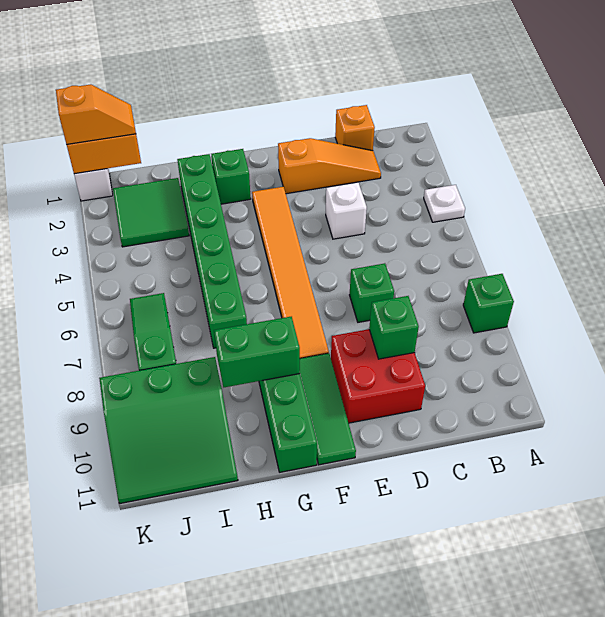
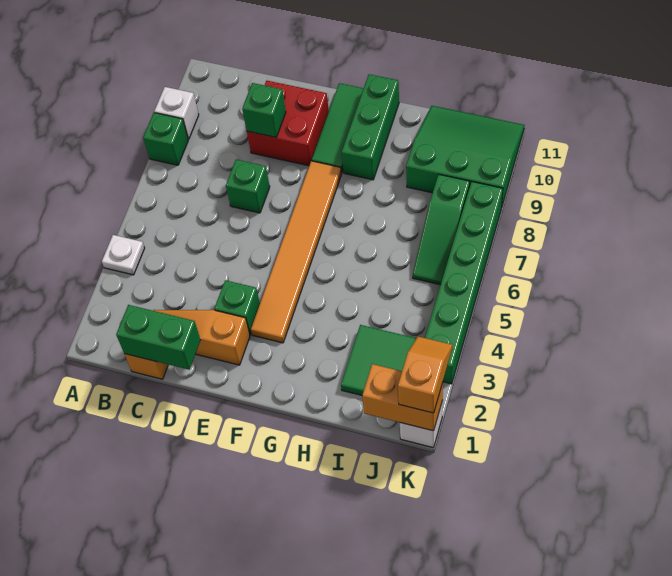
white 1x1 brick [326,183,367,239] -> white 1x1 brick moved to [154,87,199,139]
green 1x1 brick [211,149,251,204] -> green 1x1 brick moved to [214,280,260,335]
green 1x2 brick [214,317,300,387] -> green 1x2 brick moved to [116,305,200,370]
green 1x6 brick [177,154,247,348] -> green 1x6 brick moved to [425,182,503,384]
orange 1x2 slope [56,84,136,144] -> orange 1x2 slope turned to [398,337,452,413]

